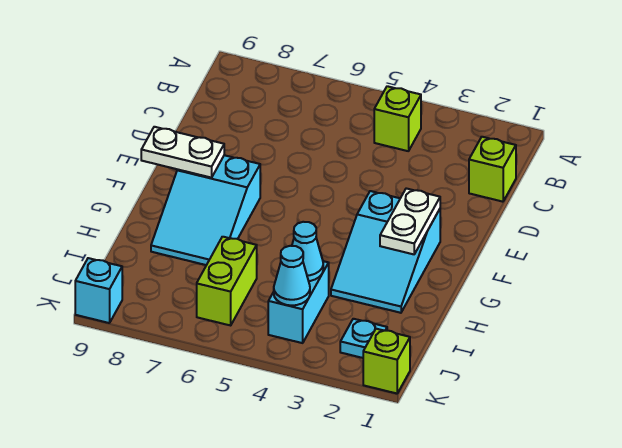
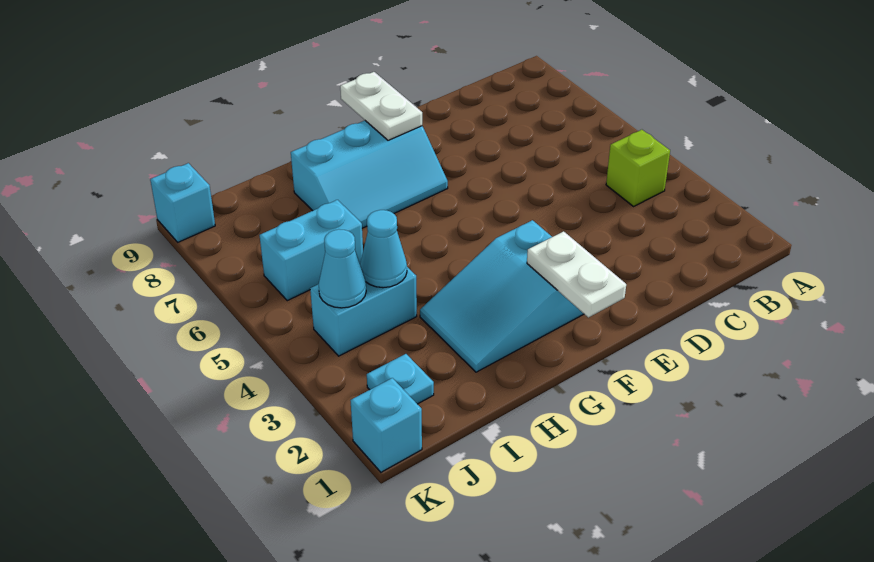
lime 1x1 brick [469,137,516,202] -> none
white 1x2 plate [380,188,440,254] -> white 1x2 plate turned to [527,231,626,317]
cyan 2x3 slope [151,155,260,265] -> cyan 2x3 slope turned to [291,121,448,228]
lime 1x2 brick [197,237,257,325] -> cyan 1x2 brick [260,200,363,301]
lime 1x1 brick [363,329,410,393] -> cyan 1x1 brick [350,378,422,472]

